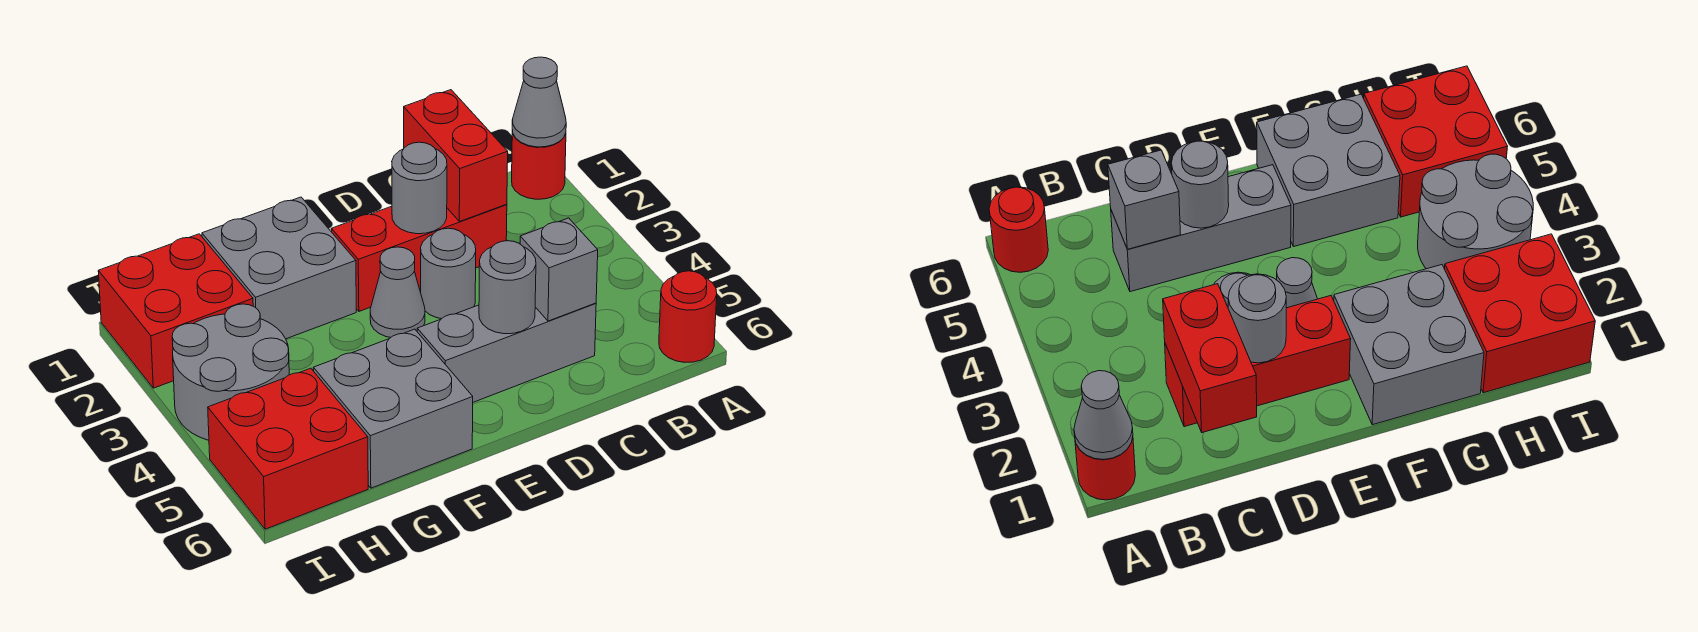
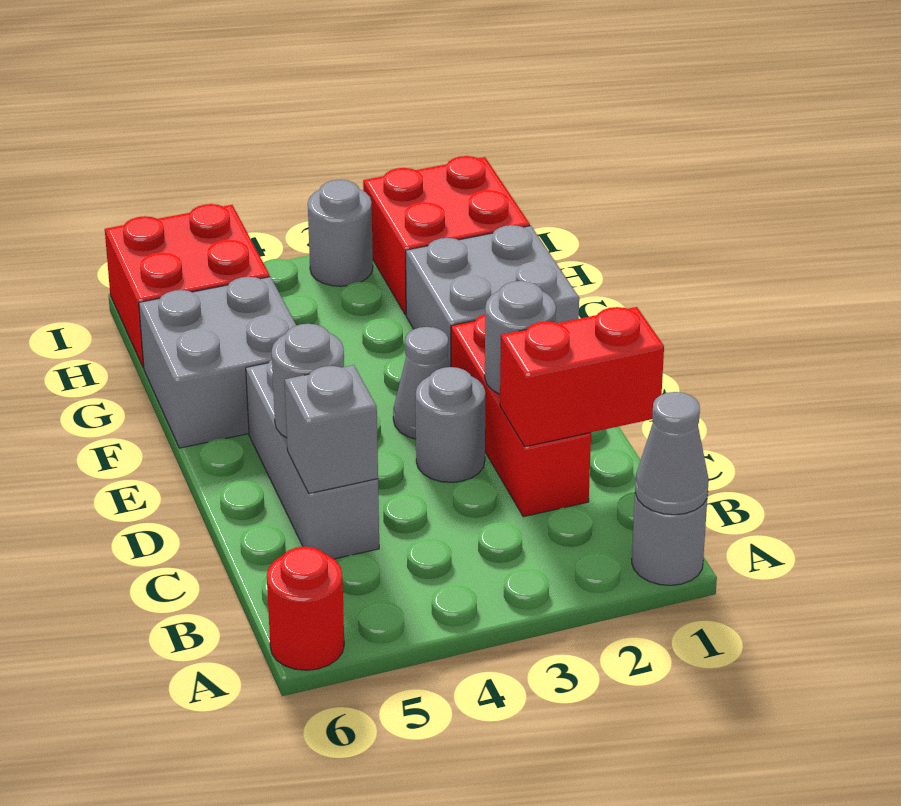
red 1x1 round brick [512,131,566,199] -> grey 1x1 round brick [632,494,708,585]
grey 2x2 round brick [172,304,289,440] -> grey 1x1 round brick [308,180,373,286]

